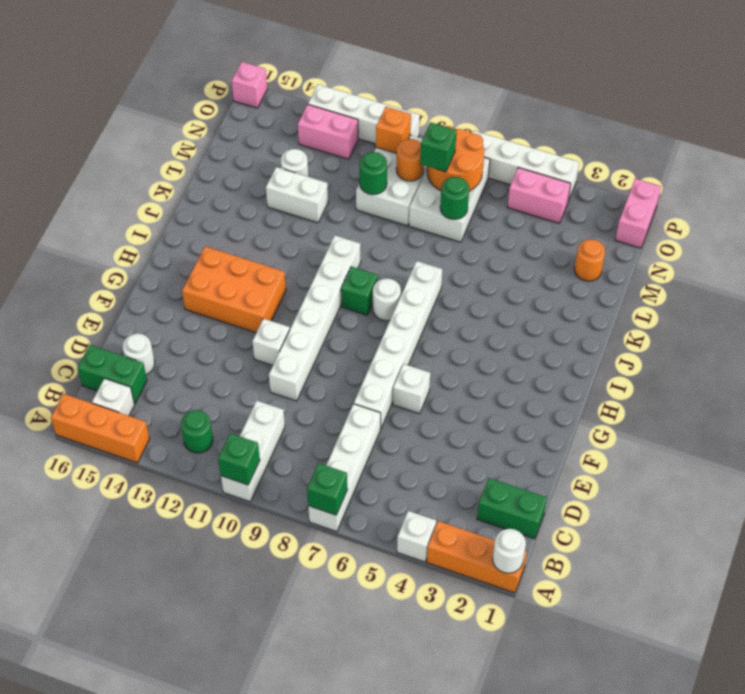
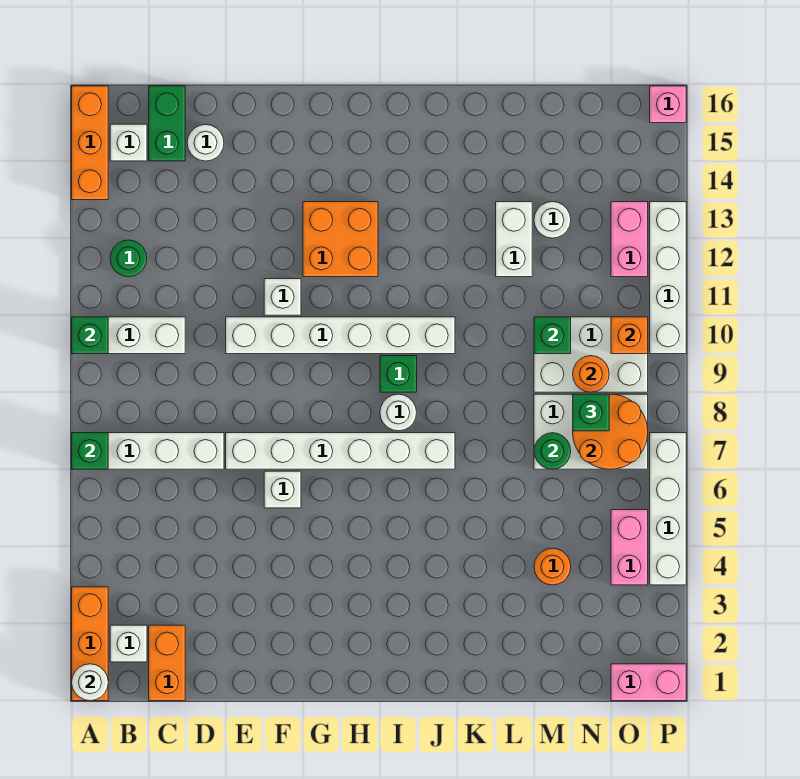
white 1x1 brick [397,511,436,562] -> white 1x1 brick moved to [110,625,147,662]
green 1x2 brick [477,478,547,539] -> orange 1x2 brick [149,625,185,701]
orange 2x3 brick [182,246,286,333] -> orange 2x2 brick [303,202,378,277]
orange 1x1 round brick [574,239,605,281] -> orange 1x1 round brick moved to [534,548,571,585]
green 1x1 round brick [360,152,387,195] -> green 1x1 brick [534,317,571,354]

